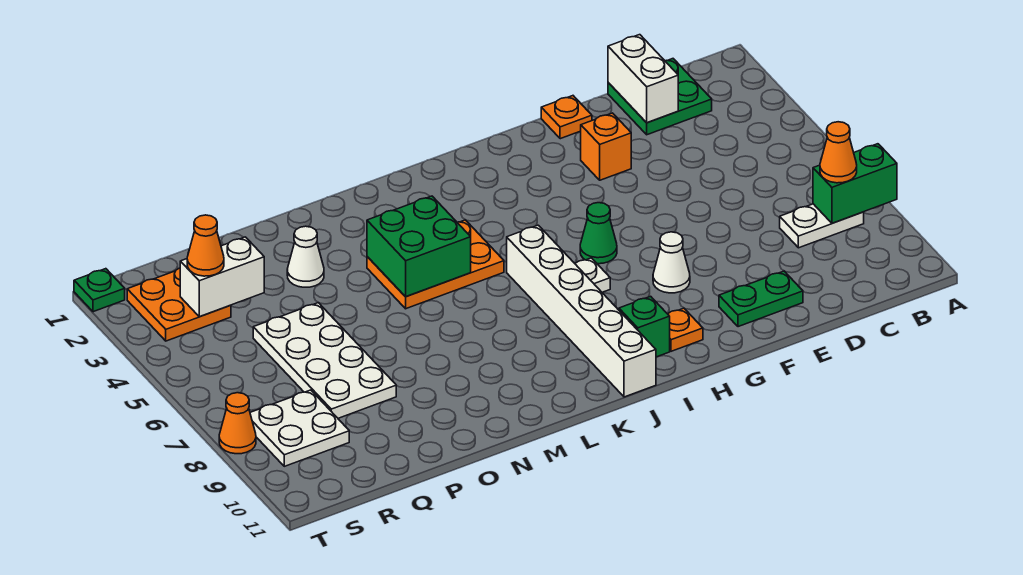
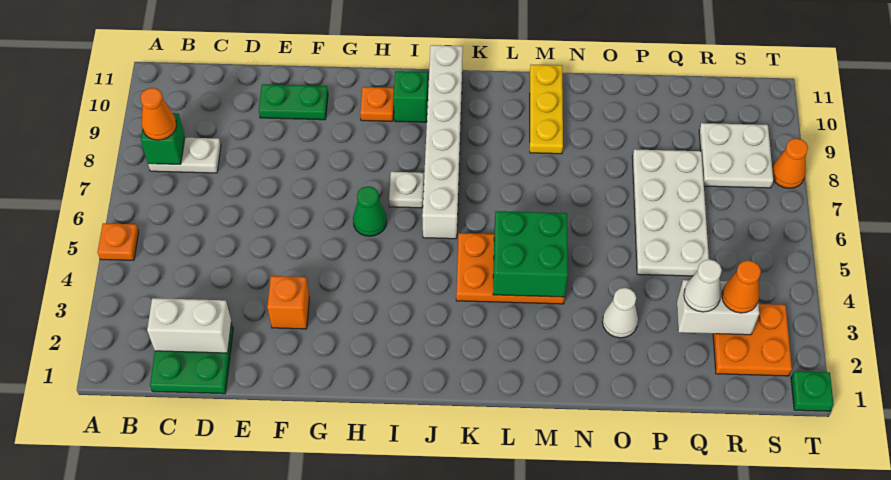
green 1x2 brick [813,144,897,223] -> green 1x1 brick [141,113,185,164]
white 1x2 brick [608,35,678,123] -> white 1x2 brick turned to [147,298,231,353]
orange 1x1 plate [541,96,592,139] -> orange 1x1 plate moved to [98,223,139,260]
white 1x1 cone [653,232,690,293] -> white 1x1 cone moved to [684,259,722,312]
none -> yellow 1x3 plate [530,65,563,154]

